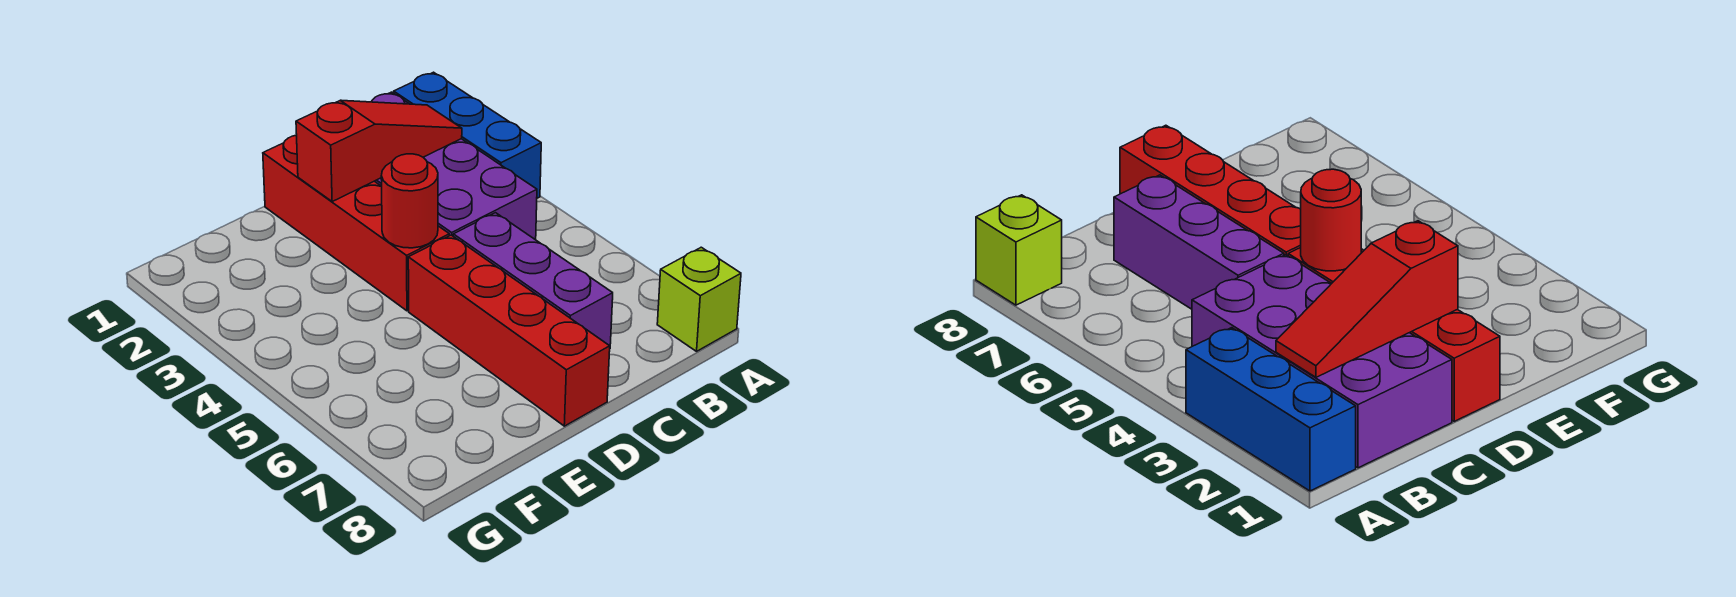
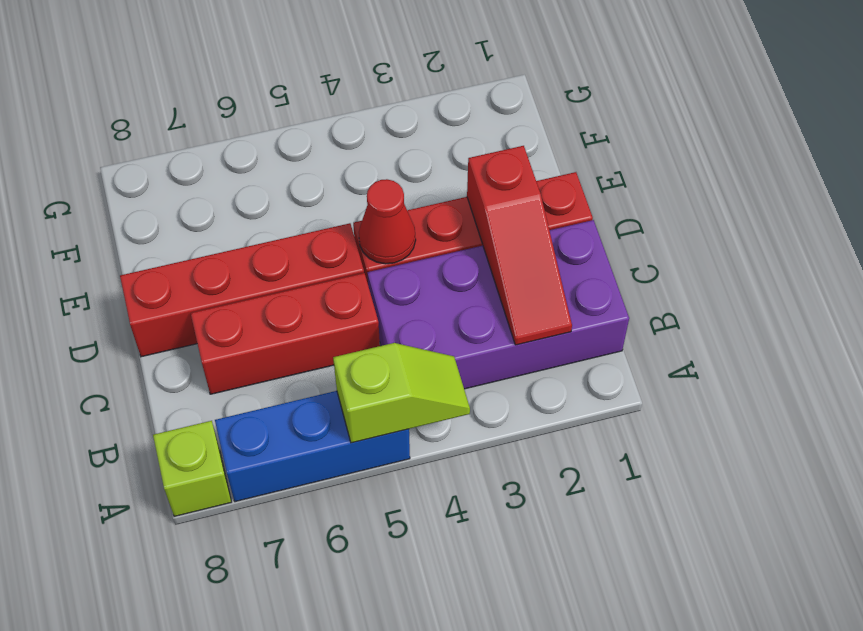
blue 1x3 brick [394,72,541,198] -> blue 1x3 brick moved to [215,391,410,502]
none -> lime 1x2 slope [333,343,470,443]
purple 1x3 brick [453,213,613,346] -> red 1x3 brick [191,273,380,394]
red 1x1 round brick [381,154,438,248] -> red 1x1 cone [359,179,416,264]

